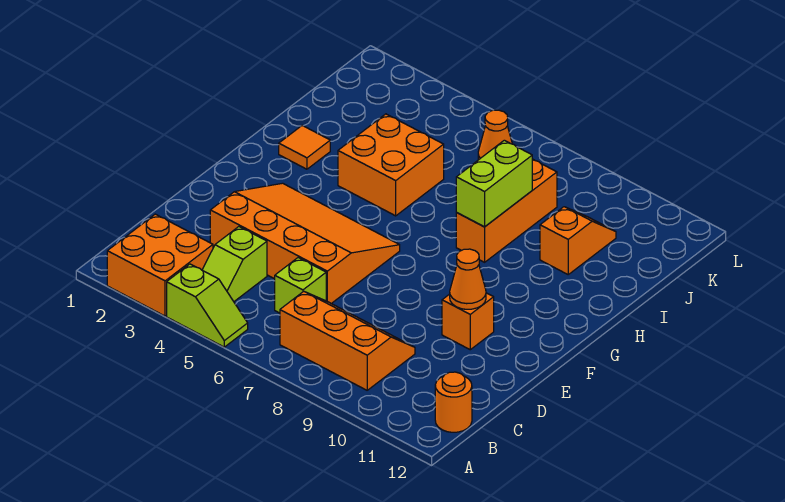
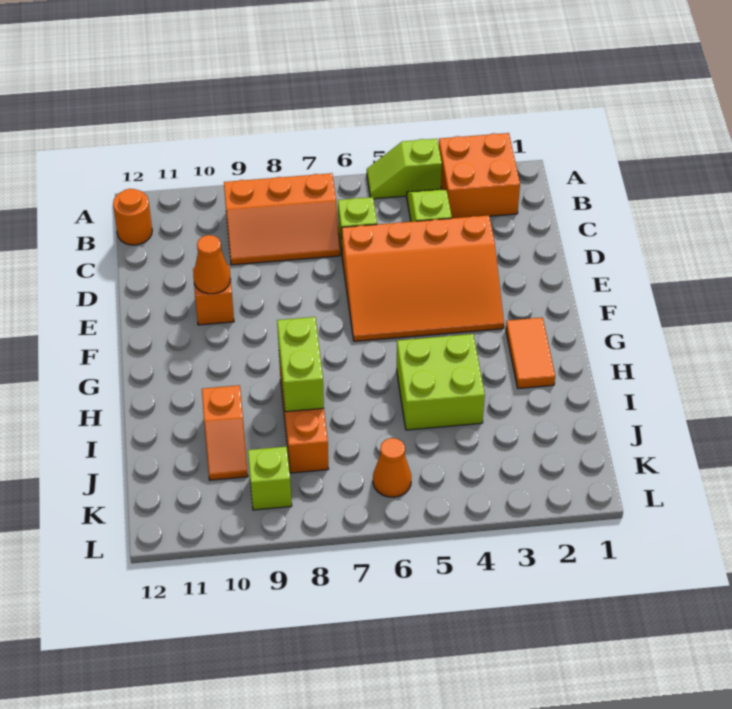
orange 1x1 tile [279,126,330,169] -> orange 1x2 tile [506,318,555,388]
orange 2x2 brick [338,114,444,216] -> lime 2x2 brick [397,334,485,430]
none -> lime 1x1 brick [248,447,292,510]

